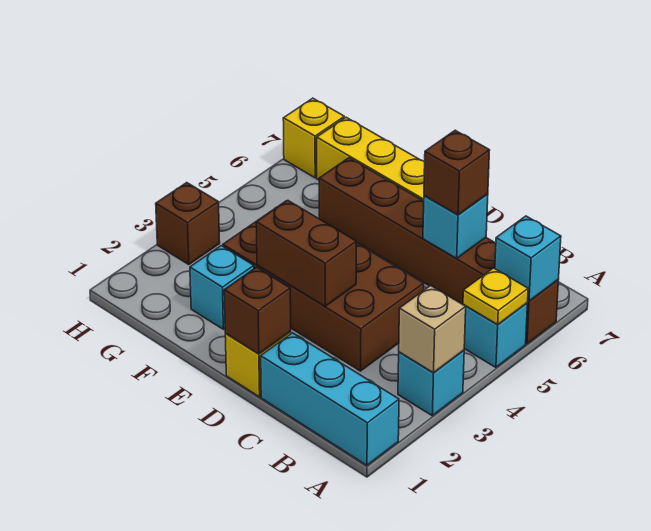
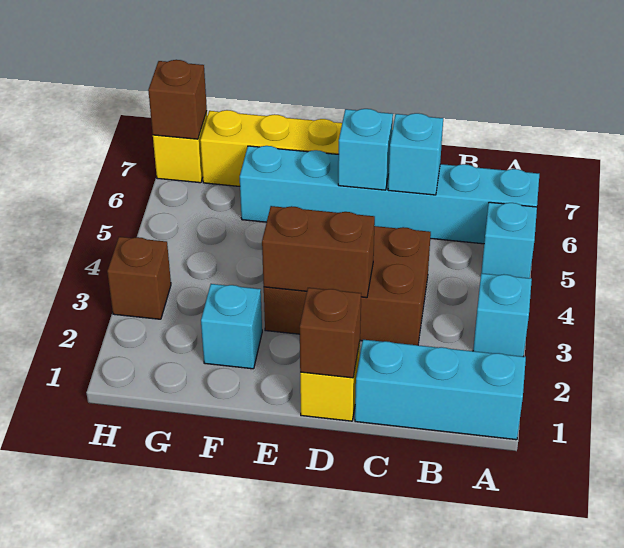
tan 1x1 brick [399,286,466,373] -> none
yellow 1x1 plate [463,268,528,324] -> none
brown 1x6 brick [319,158,558,344] -> cyan 1x6 brick [240,146,539,244]
cyan 1x1 brick [495,216,561,301] -> cyan 1x1 brick moved to [338,109,393,190]
brown 2x4 brick [223,201,424,371] -> brown 2x3 brick [264,226,431,345]
brown 1x1 brick [424,130,490,215] -> brown 1x1 brick moved to [148,60,207,139]

